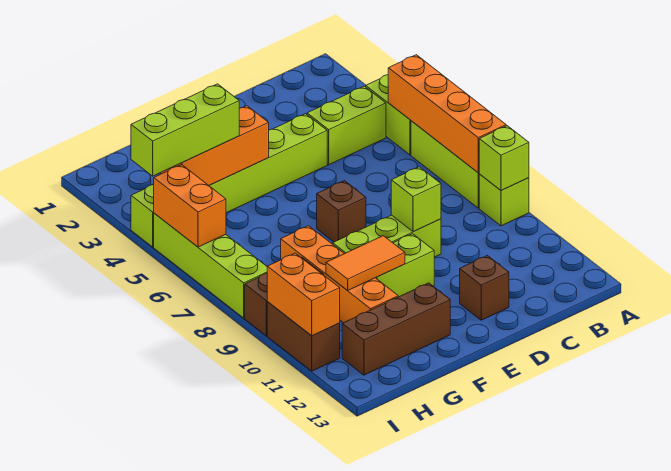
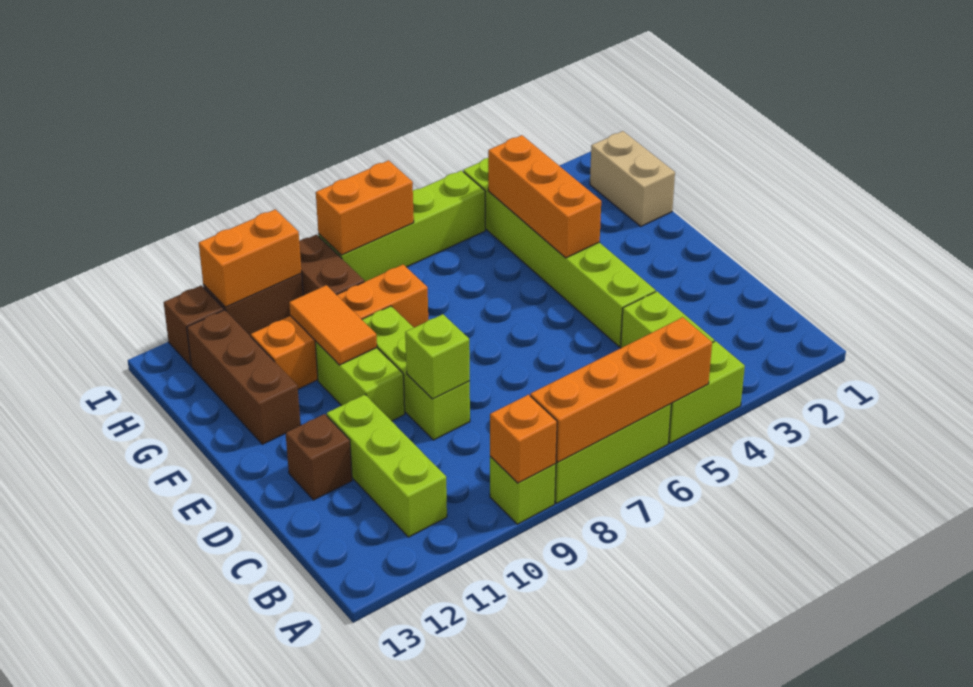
lime 1x1 brick [479,126,529,191] -> orange 1x1 brick [490,395,557,483]
brown 1x1 brick [317,181,366,242] -> brown 1x1 brick moved to [164,285,224,366]
none -> tan 1x2 brick [590,131,675,226]
lime 1x3 brick [131,84,239,176] -> lime 1x3 brick moved to [326,395,447,537]
orange 1x2 brick [154,165,226,247] -> orange 1x2 brick moved to [316,160,414,255]

